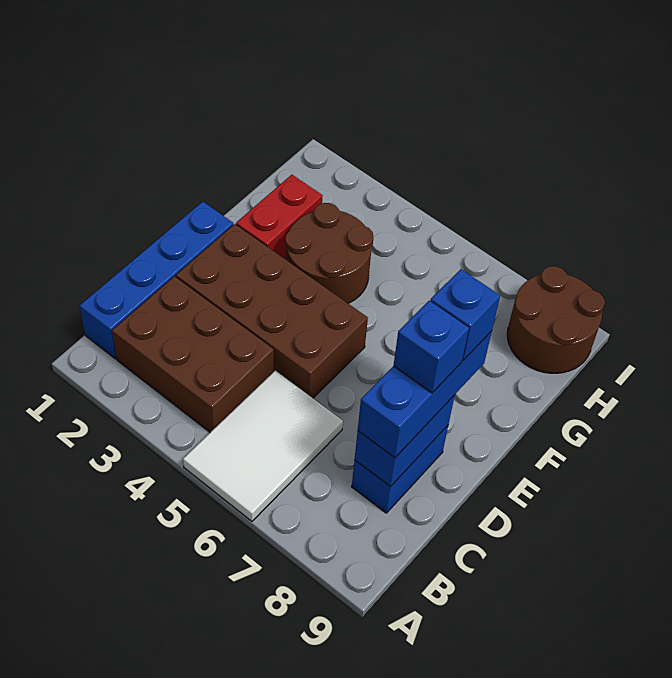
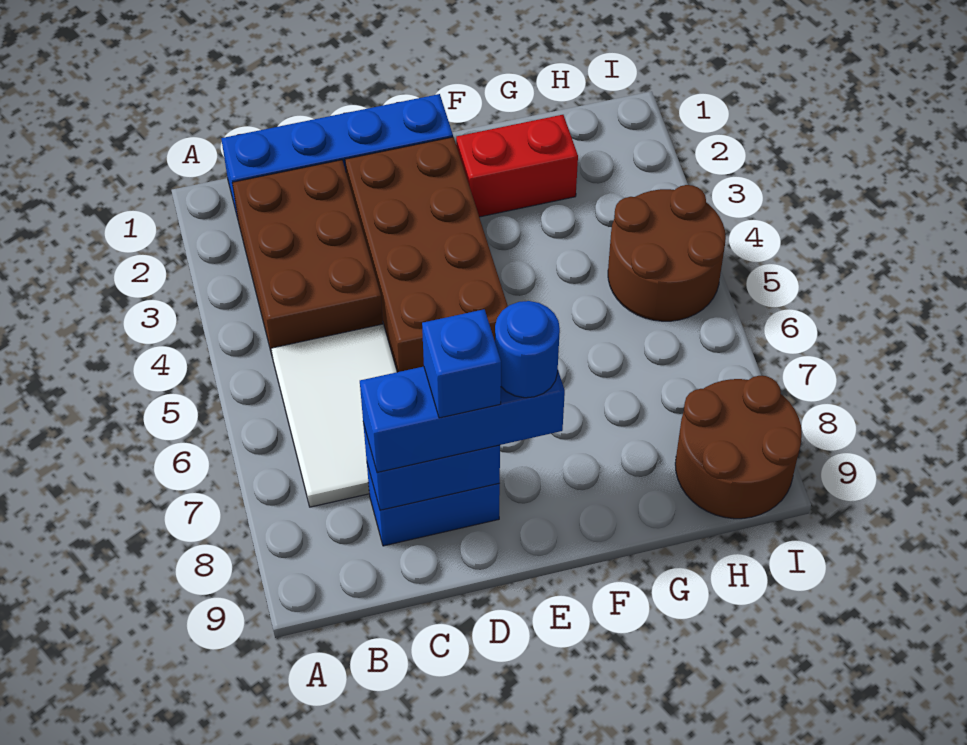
white 2x3 tile [183,371,343,521] -> white 2x3 tile turned to [271,324,397,507]
blue 1x1 brick [431,269,500,360] -> blue 1x1 round brick [495,301,560,398]
brown 2x2 round brick [285,203,373,304] -> brown 2x2 round brick moved to [608,185,726,321]

